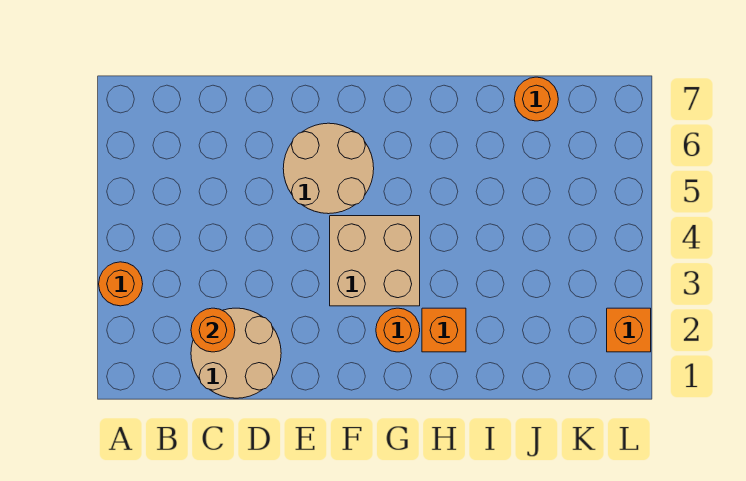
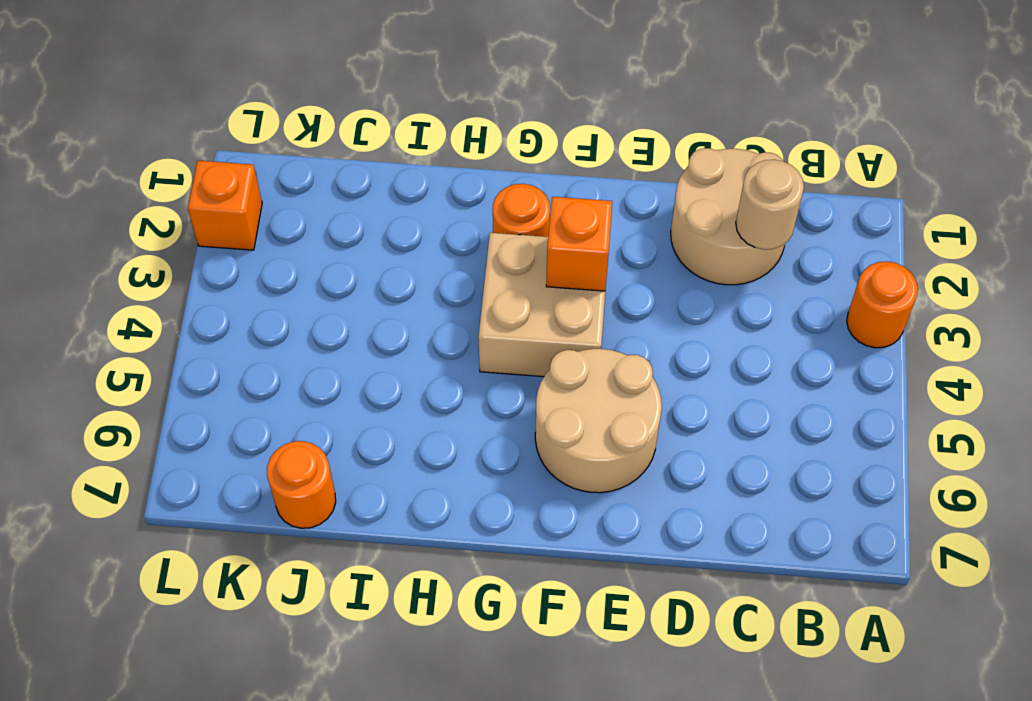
orange 1x1 round brick [191,308,235,352] -> tan 1x1 round brick [736,160,804,250]
orange 1x1 brick [422,308,466,352] -> orange 1x1 brick moved to [546,197,612,291]

